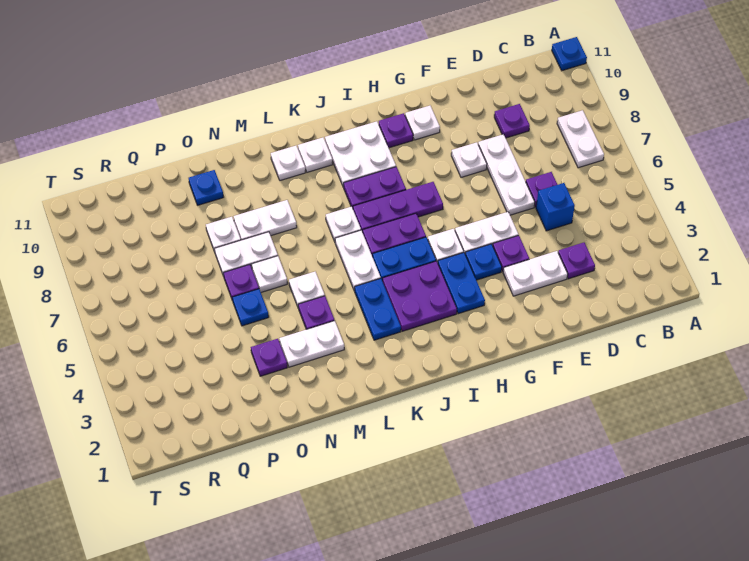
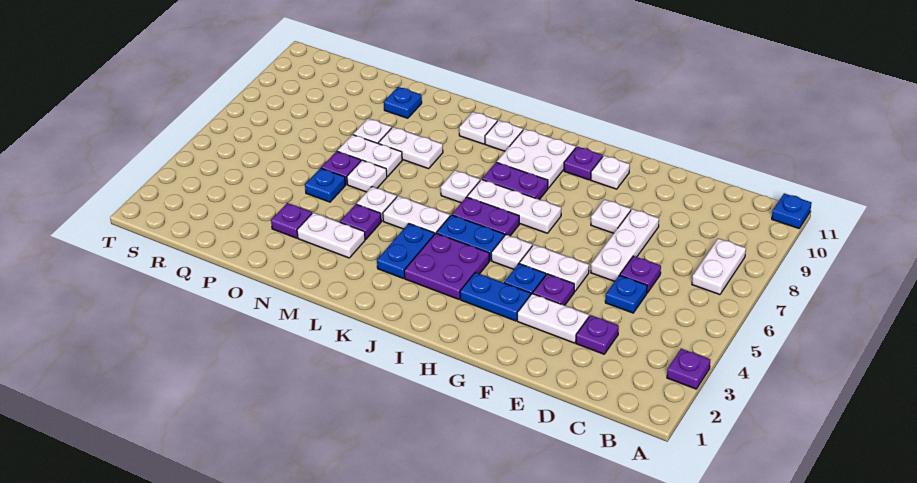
blue 1x1 brick [536,183,575,231] -> blue 1x1 plate [605,275,647,313]
purple 1x1 plate [494,104,530,138] -> purple 1x1 plate moved to [667,349,710,389]
blue 1x2 plate [438,253,485,314] -> blue 1x2 plate turned to [460,273,531,321]
purple 1x3 plate [353,182,443,232] -> white 1x3 plate [467,180,561,233]
white 1x2 plate [335,230,381,291] -> white 1x2 plate turned to [383,196,450,234]

